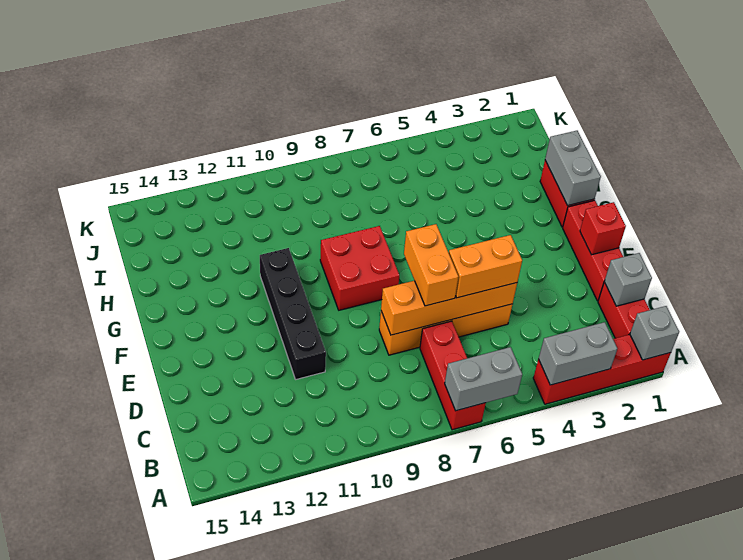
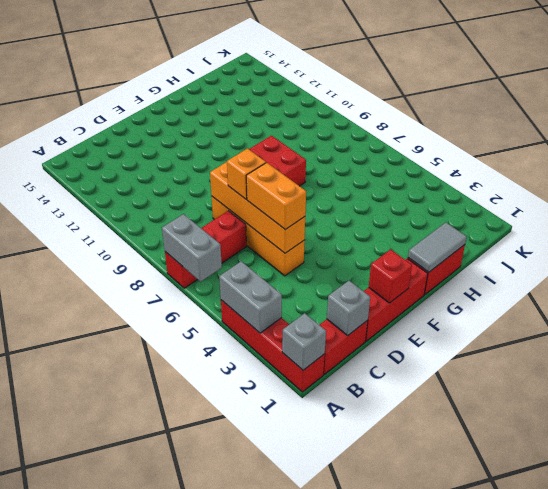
orange 1x2 brick [404,224,459,306] -> orange 1x1 brick [227,149,266,199]
black 1x4 brick [260,248,326,379] -> none
grey 1x2 brick [545,131,601,206] -> grey 1x2 tile [408,223,467,272]

